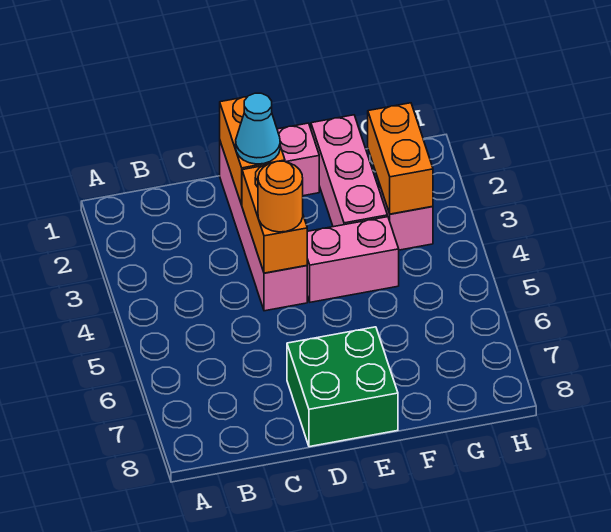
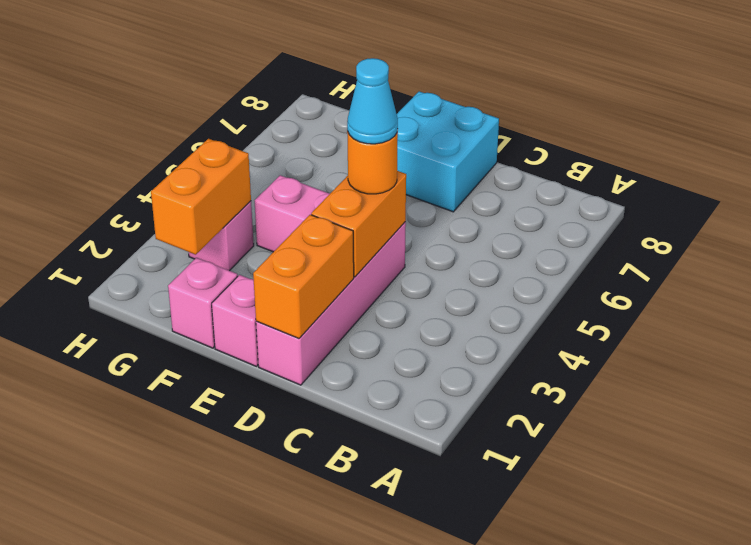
cyan 1x1 cone [236,93,280,164] -> cyan 1x1 cone moved to [347,58,398,144]
green 2x2 brick [287,327,398,447] -> cyan 2x2 brick [397,91,499,212]
pink 1x3 brick [311,115,388,227] -> pink 1x1 brick [168,258,238,348]

